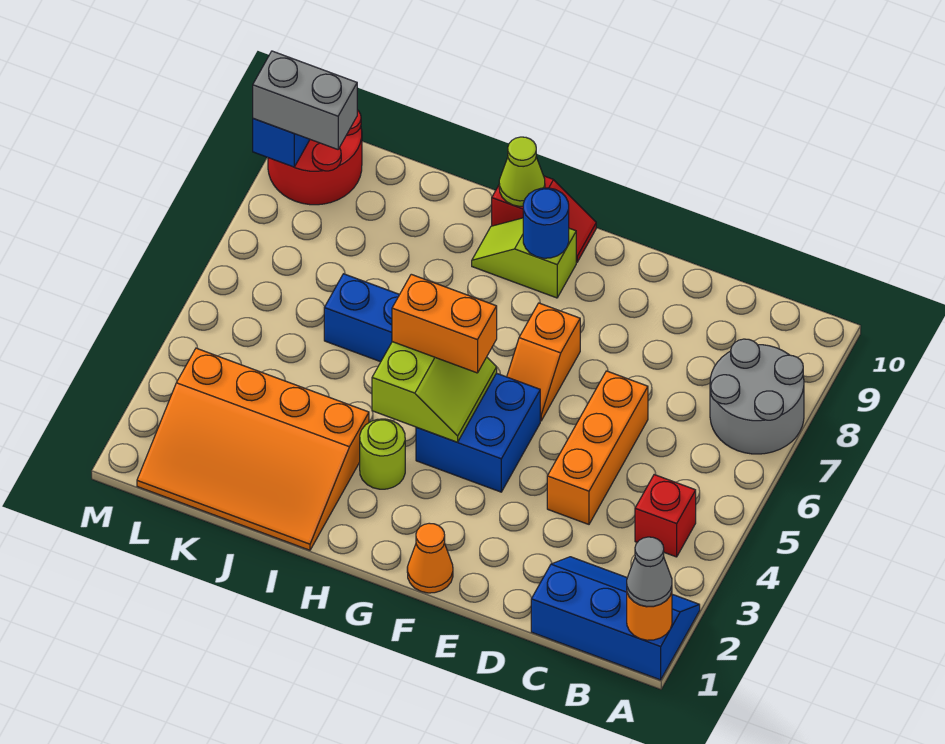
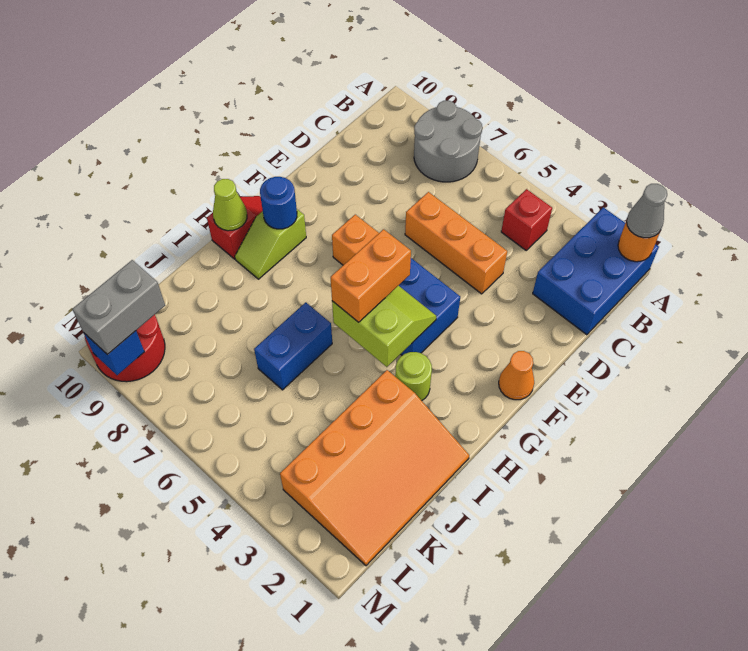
blue 2x3 slope [531,557,700,680] -> blue 2x3 brick [533,207,659,335]

